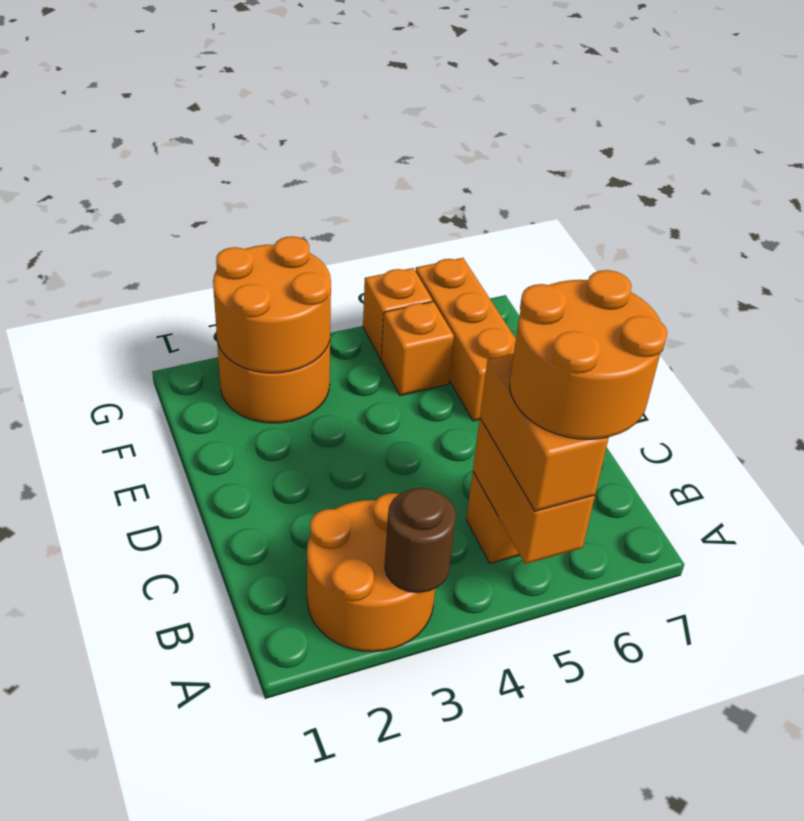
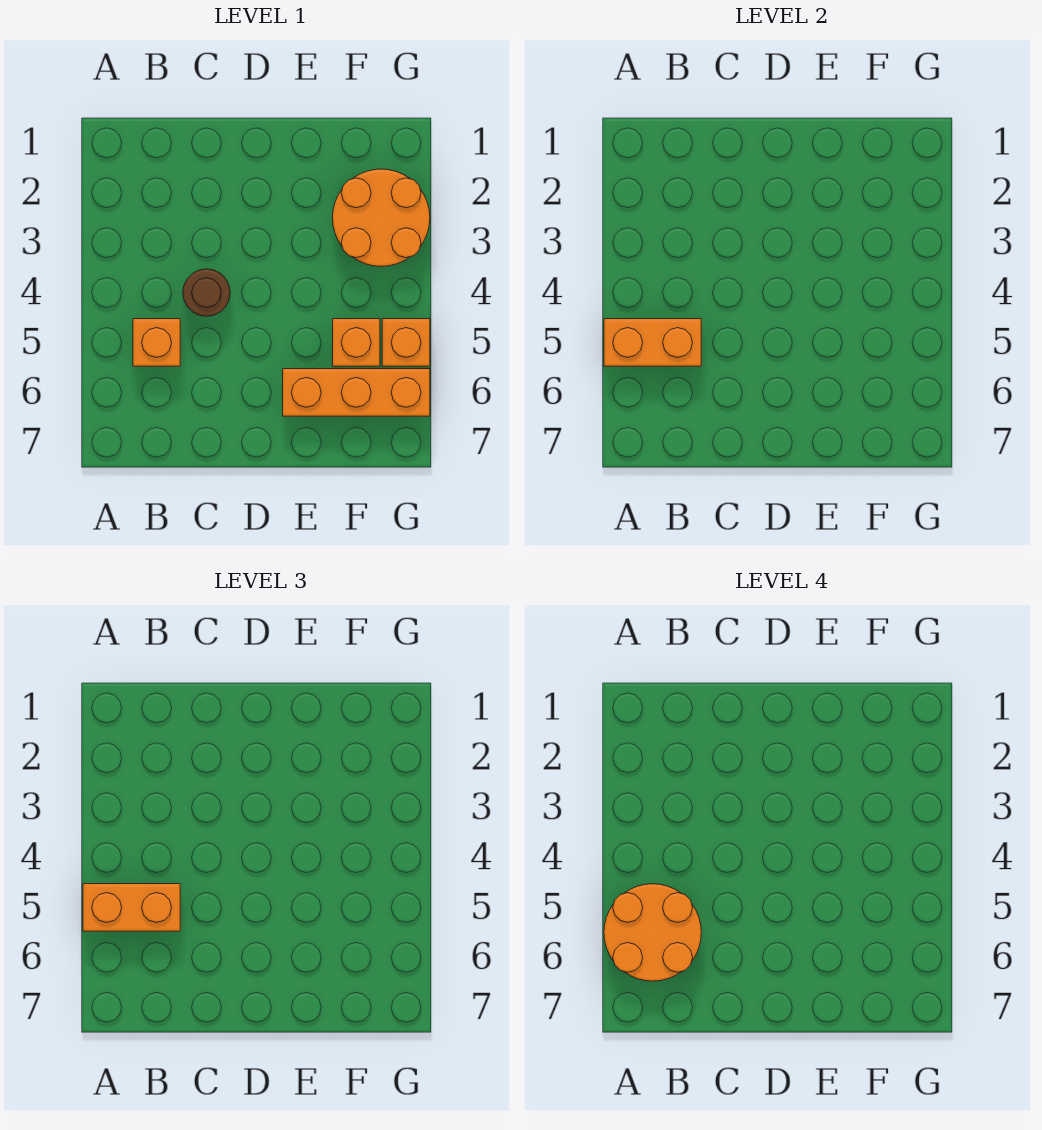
orange 2x2 round brick [307,493,435,652] -> none
brown 1x1 round brick [385,488,456,593] -> brown 1x1 round brick moved to [183,269,230,316]
orange 2x2 round brick [213,236,331,373] -> none

